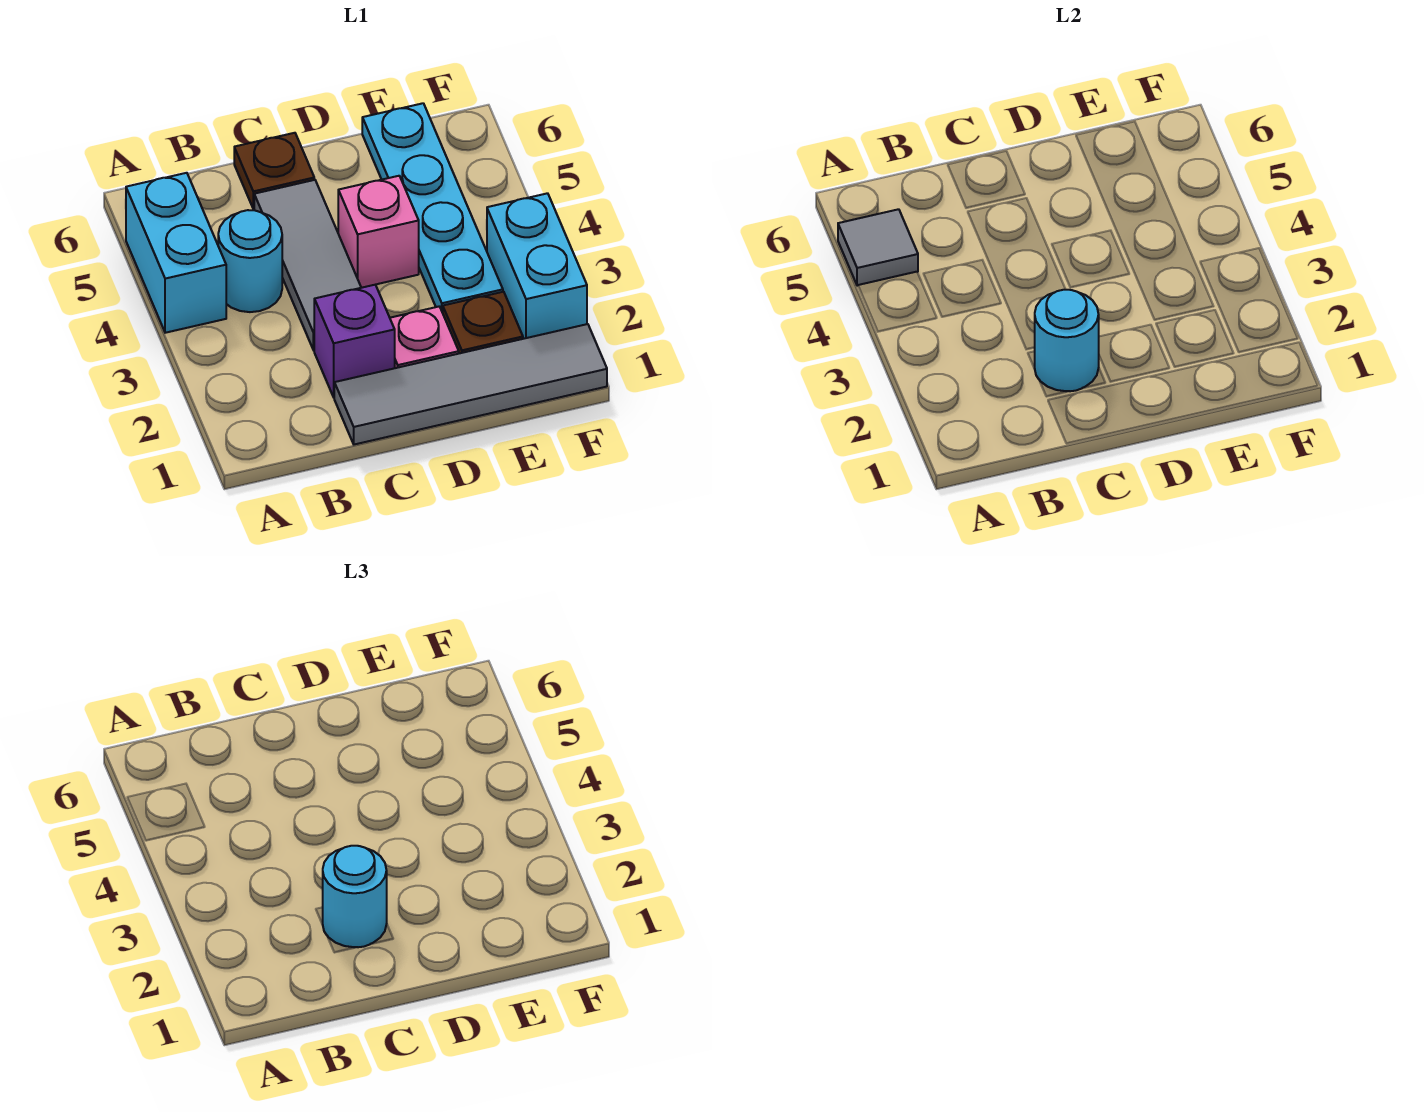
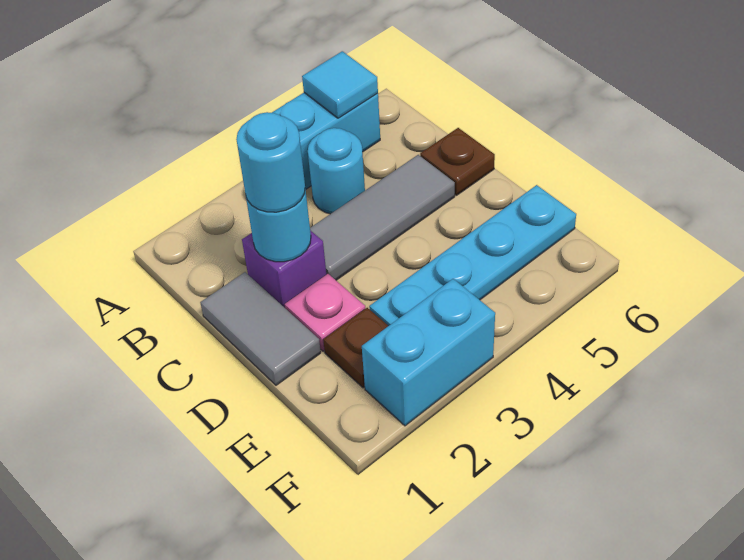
grey 1x1 tile [838,209,918,286] -> cyan 1x1 tile [302,51,378,118]
grey 1x4 tile [334,324,607,445] -> grey 1x2 tile [200,272,321,385]
pink 1x1 brick [338,176,419,288] -> none

